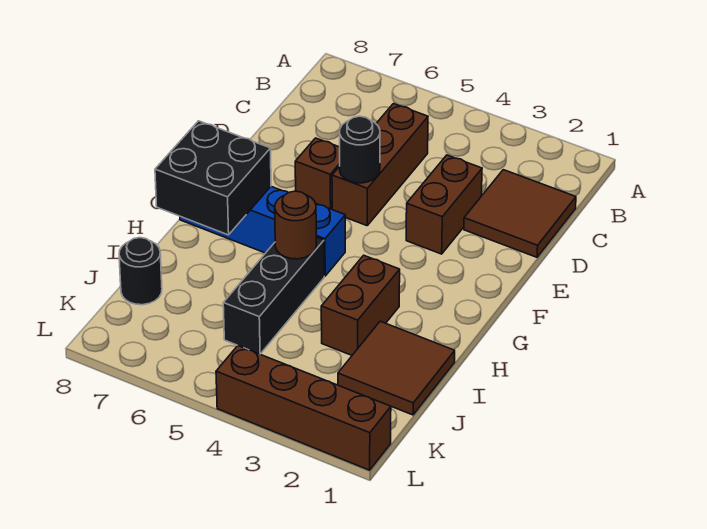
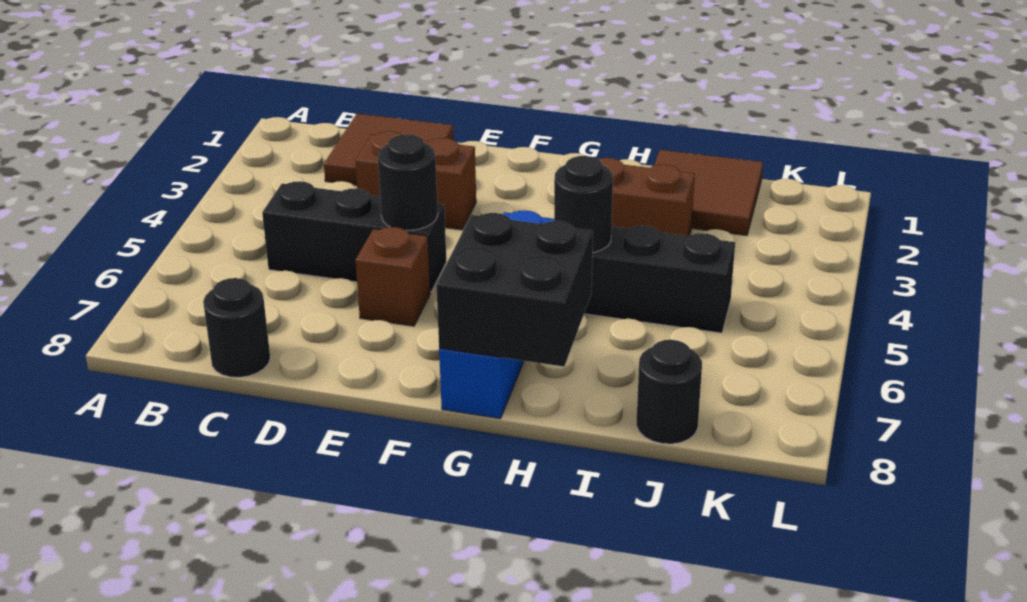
brown 1x3 brick [332,104,428,226] -> black 1x3 brick [262,181,446,292]
none -> black 1x1 round brick [203,278,270,377]
brown 1x1 round brick [275,191,316,259] -> black 1x1 round brick [554,156,613,253]
brown 1x4 brick [216,346,391,470] -> none

